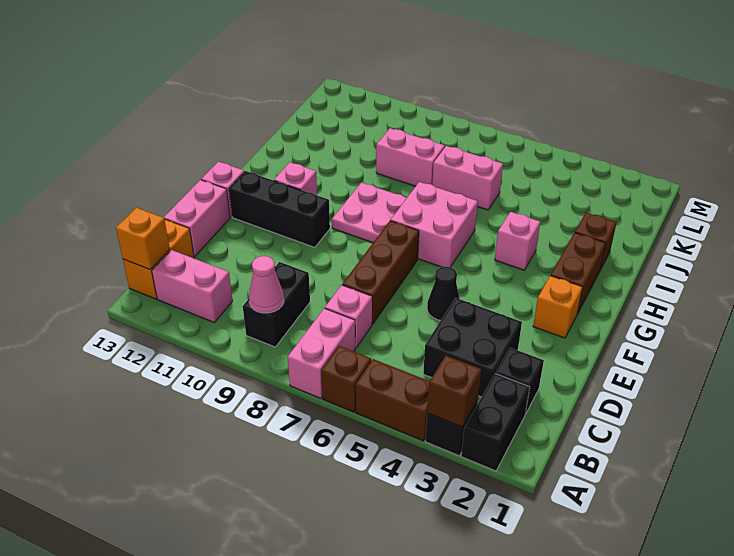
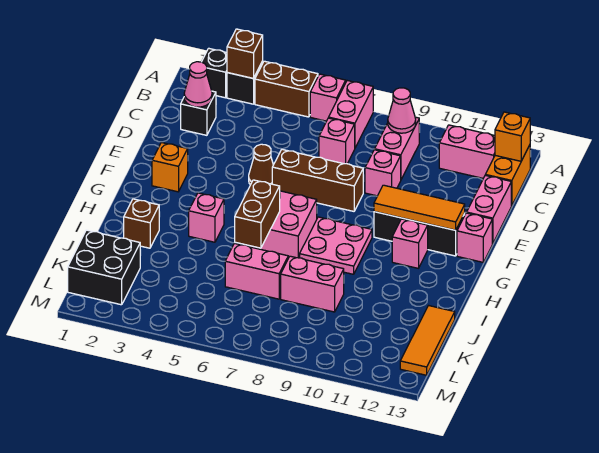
black 1x2 brick [461,374,530,471] -> black 1x1 brick [202,48,227,98]
brown 1x1 brick [321,346,371,412] -> pink 1x1 brick [310,74,346,121]
black 1x2 brick [243,262,310,347] -> pink 1x2 brick [375,117,419,179]
none -> pink 1x1 cone [184,62,212,107]
black 2x2 brick [423,298,522,397] -> black 2x2 brick moved to [68,230,140,305]
brown 1x3 brick [342,221,419,324] -> brown 1x3 brick turned to [272,149,363,211]
none -> pink 1x1 brick [365,150,401,196]
black 1x1 cone [427,266,460,320] -> brown 1x1 cone [249,144,273,185]
none -> orange 1x3 tile [374,185,465,230]
brown 1x2 brick [551,233,606,314] -> brown 1x2 brick moved to [235,180,280,248]
none -> orange 1x3 tile [400,306,455,375]

